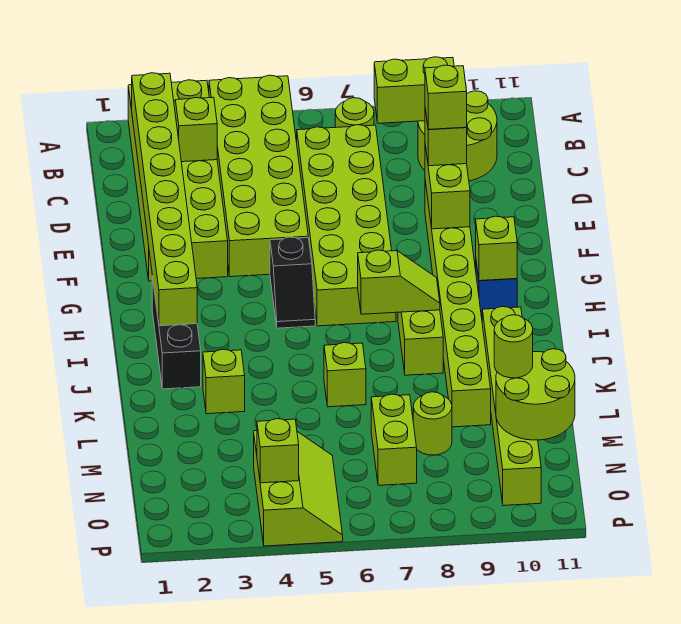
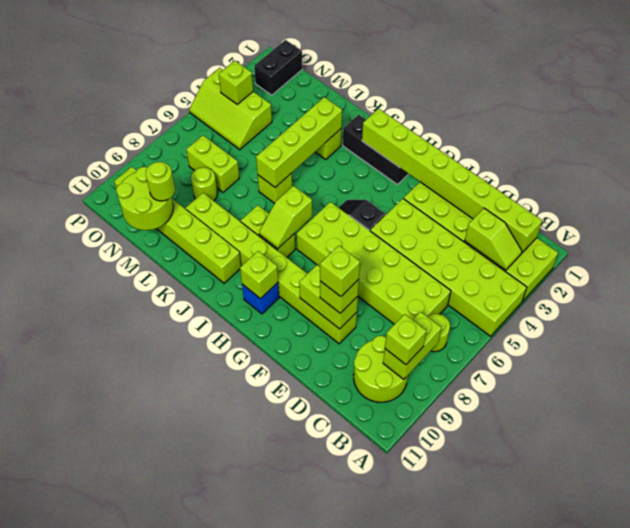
none -> lime 1x1 brick [385,314,426,365]
none -> lime 1x4 brick [256,97,342,187]
none -> black 1x2 brick [254,40,302,95]

